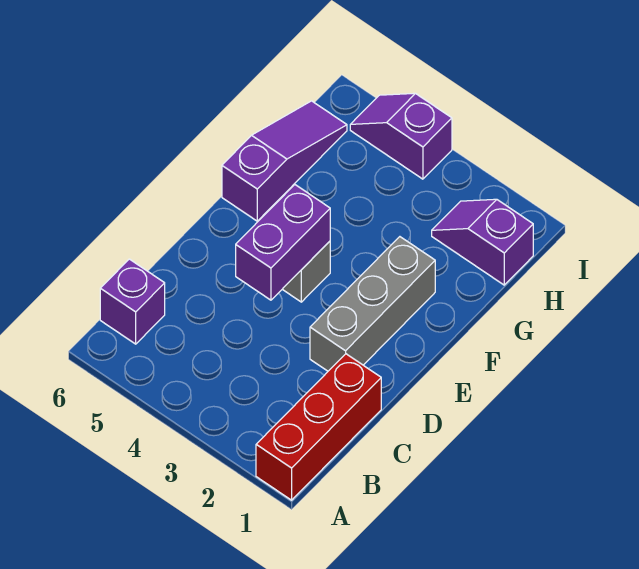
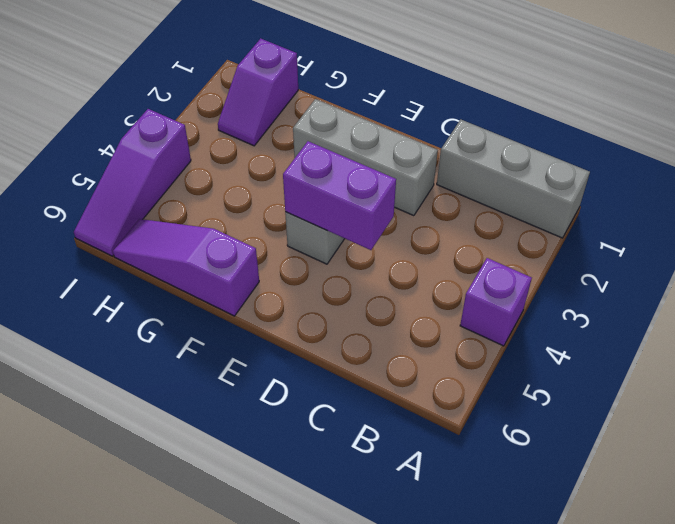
red 1x3 brick [256,354,381,500] -> grey 1x3 brick [437,120,590,238]
purple 1x1 brick [100,259,165,344] -> purple 1x1 brick moved to [460,258,532,346]
purple 1x2 slope [350,93,452,179] -> purple 1x3 slope [74,109,191,256]

